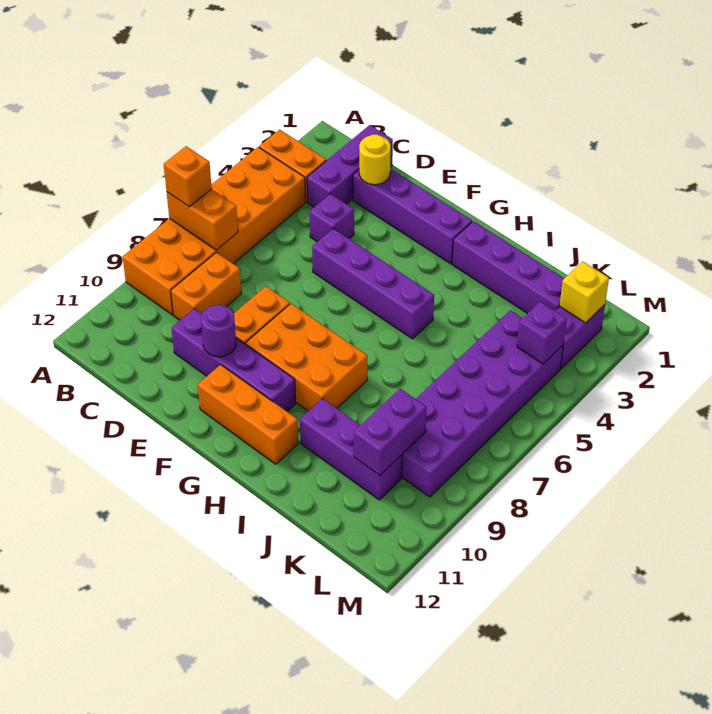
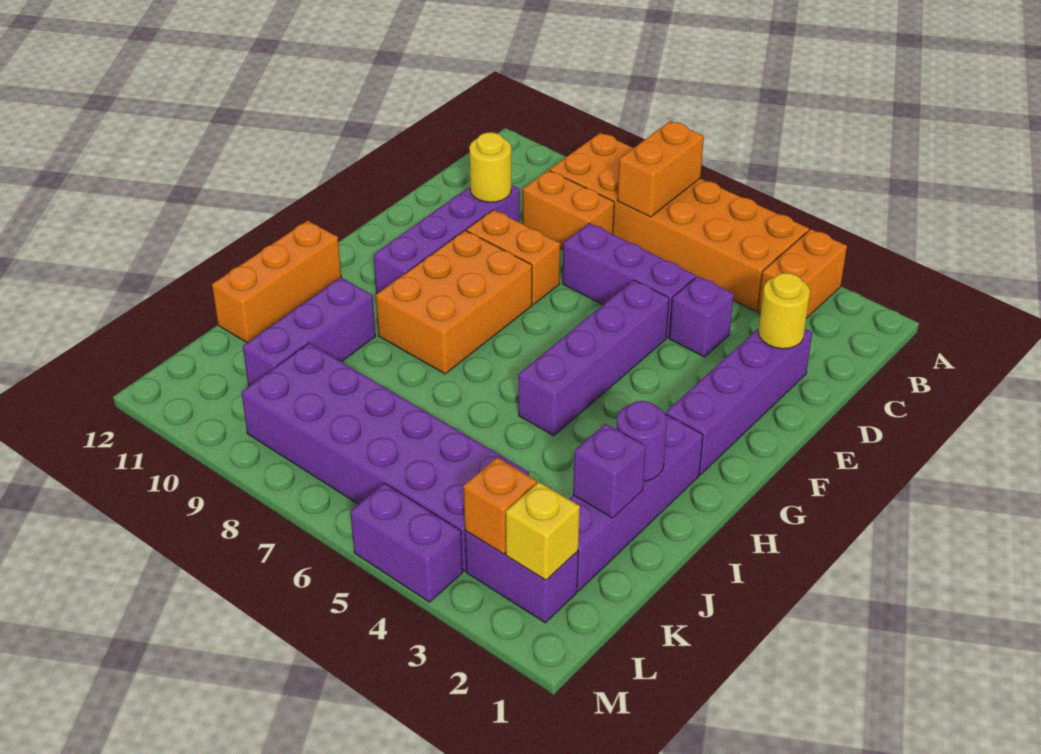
orange 1x1 brick [164,146,212,207] -> orange 1x1 brick moved to [463,458,537,554]
purple 1x3 brick [307,125,393,207] -> purple 1x3 brick moved to [563,223,696,338]
none -> yellow 1x1 round brick [469,132,511,202]
purple 1x1 round brick [201,305,236,357] -> purple 1x1 round brick moved to [616,401,667,481]
orange 1x3 brick [198,365,298,464] -> orange 1x3 brick moved to [212,221,341,343]
purple 1x2 brick [354,389,427,475] -> purple 1x2 brick moved to [350,483,463,602]
purple 1x1 brick [517,302,567,364] -> purple 1x1 brick moved to [573,424,646,518]

